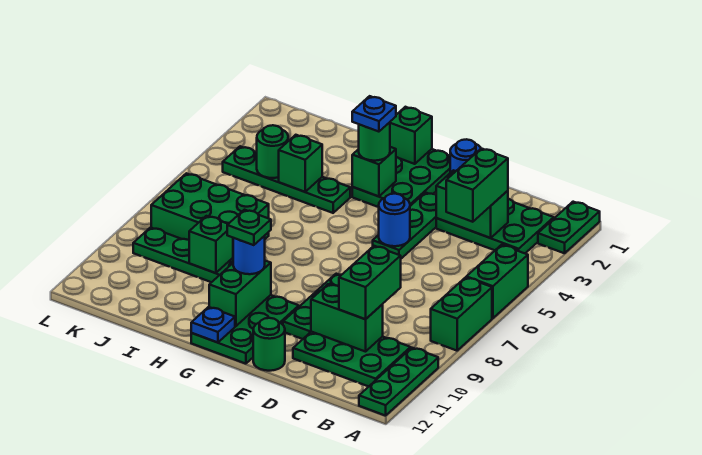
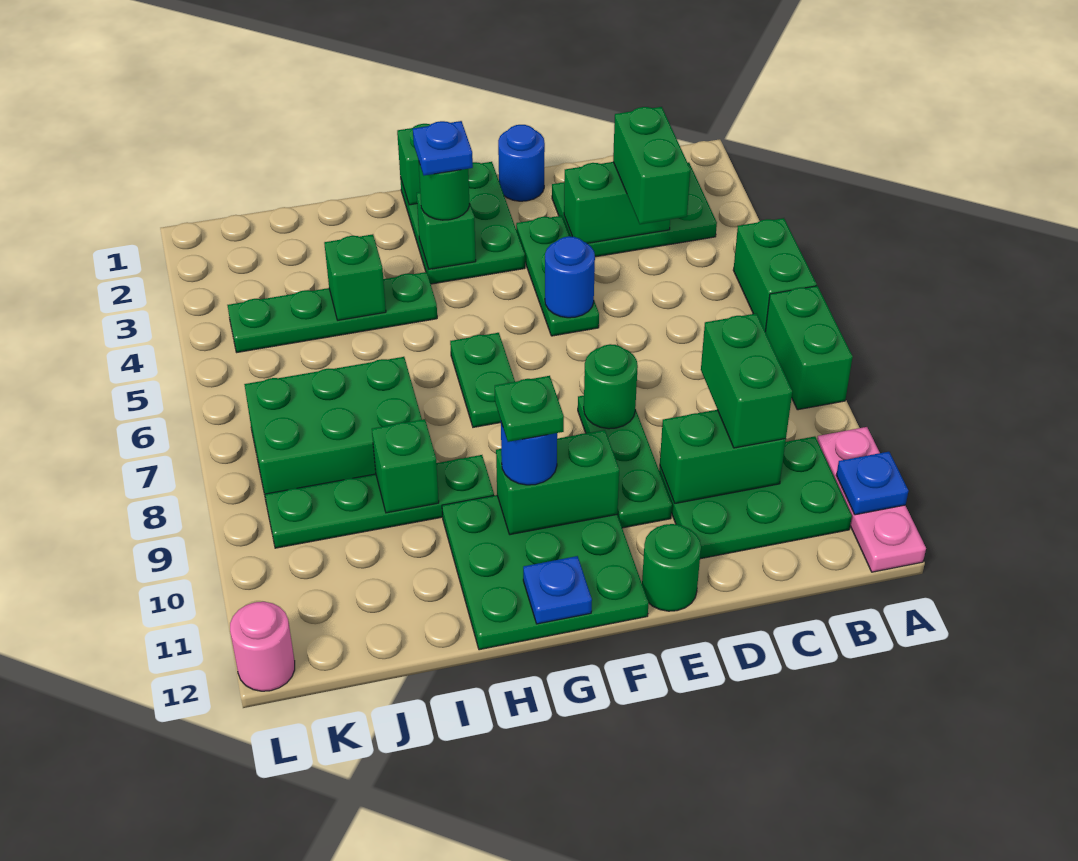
green 1x2 plate [538,202,600,253] -> green 1x2 plate moved to [450,333,515,427]
green 1x3 plate [359,348,438,416] -> pink 1x3 plate [817,427,926,572]
none -> blue 1x1 plate [836,452,908,515]
green 2x3 plate [191,295,299,364] -> green 3x3 plate [442,495,649,650]
green 1x2 brick [209,261,271,326] -> green 1x2 brick turned to [496,430,619,535]
green 1x1 round brick [257,125,288,178] -> green 1x1 round brick moved to [584,344,638,429]
none -> pink 1x1 round brick [230,602,295,691]

